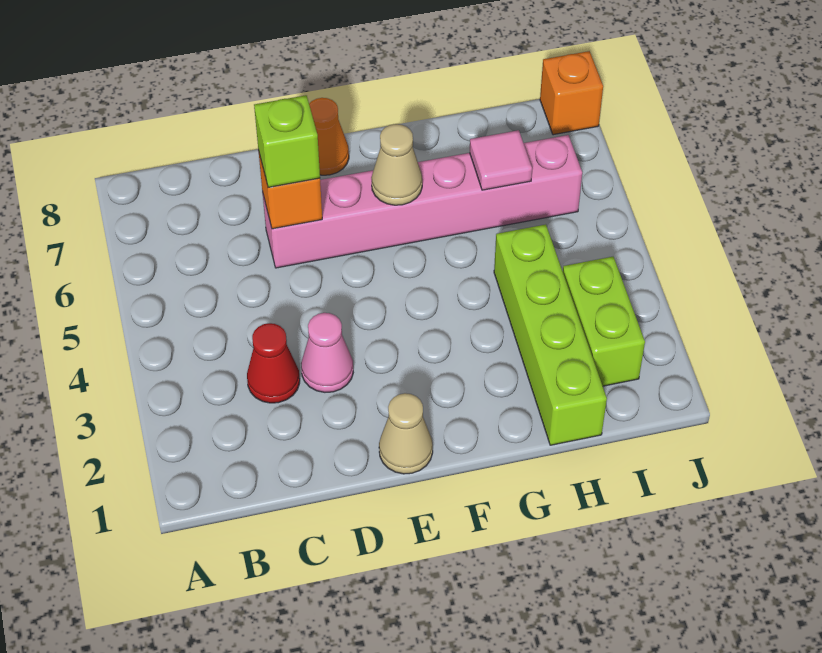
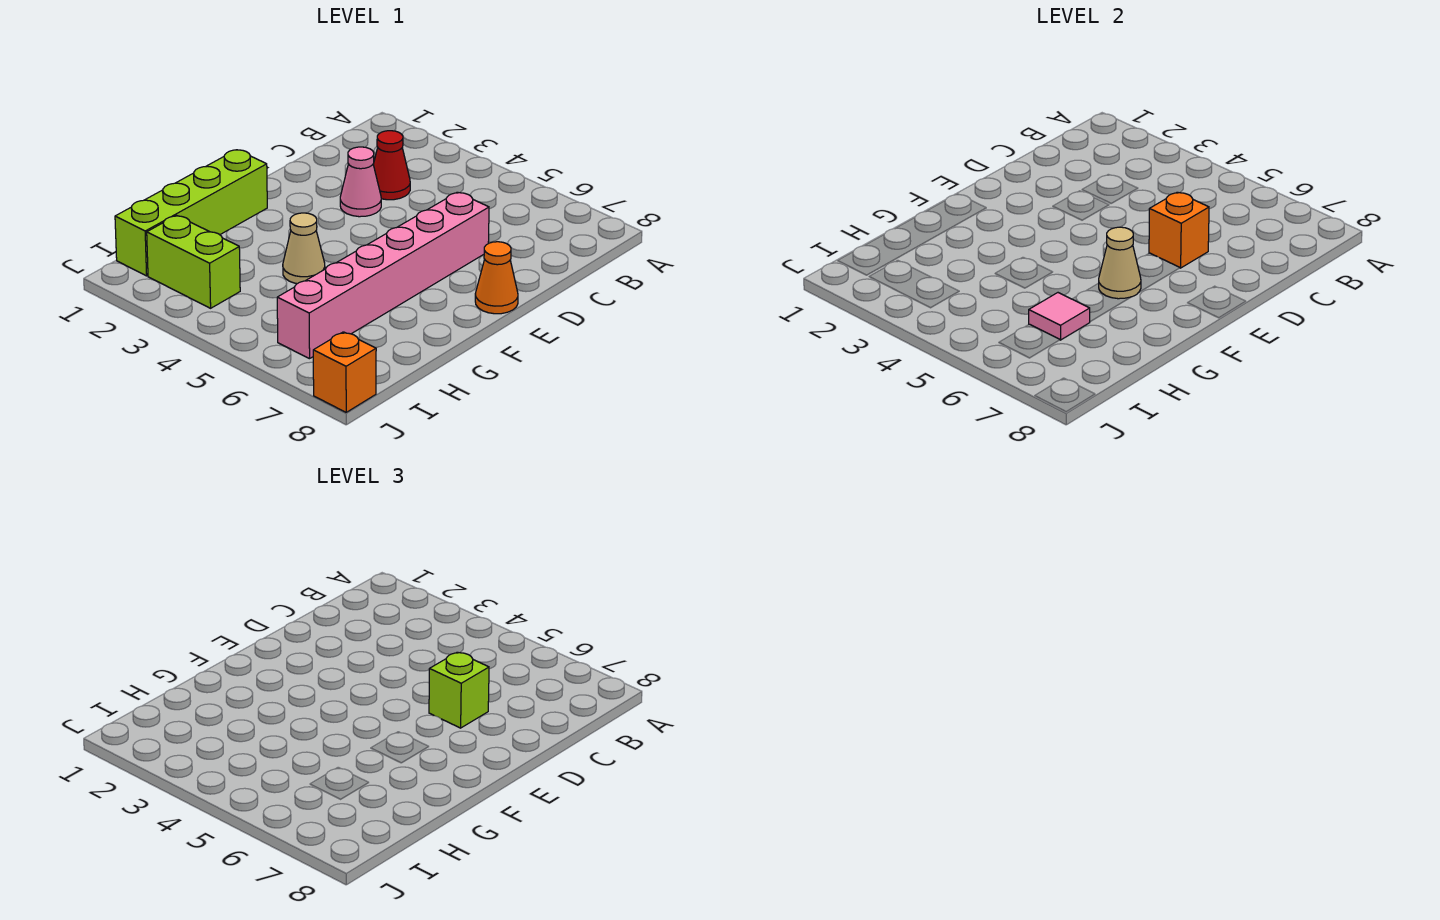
tan 1x1 cone [379,393,433,474] -> tan 1x1 cone moved to [283,213,325,284]
lime 1x4 brick [494,224,607,445] -> lime 1x4 brick turned to [115,150,267,276]

